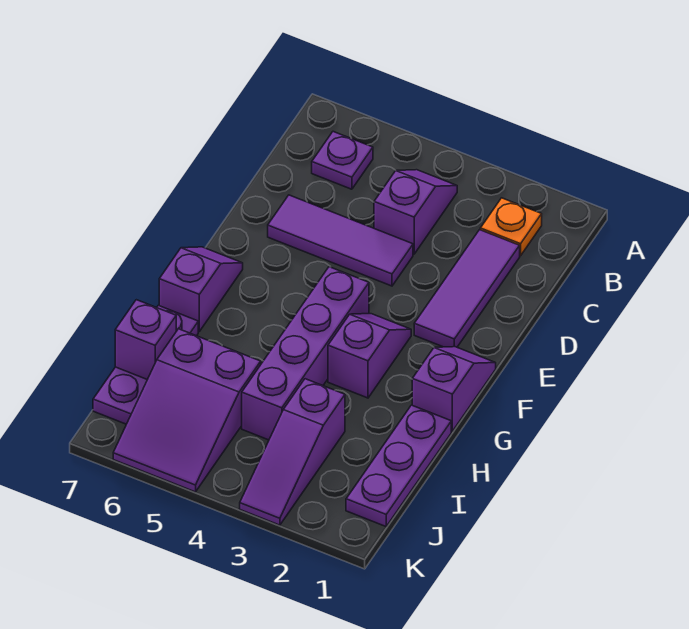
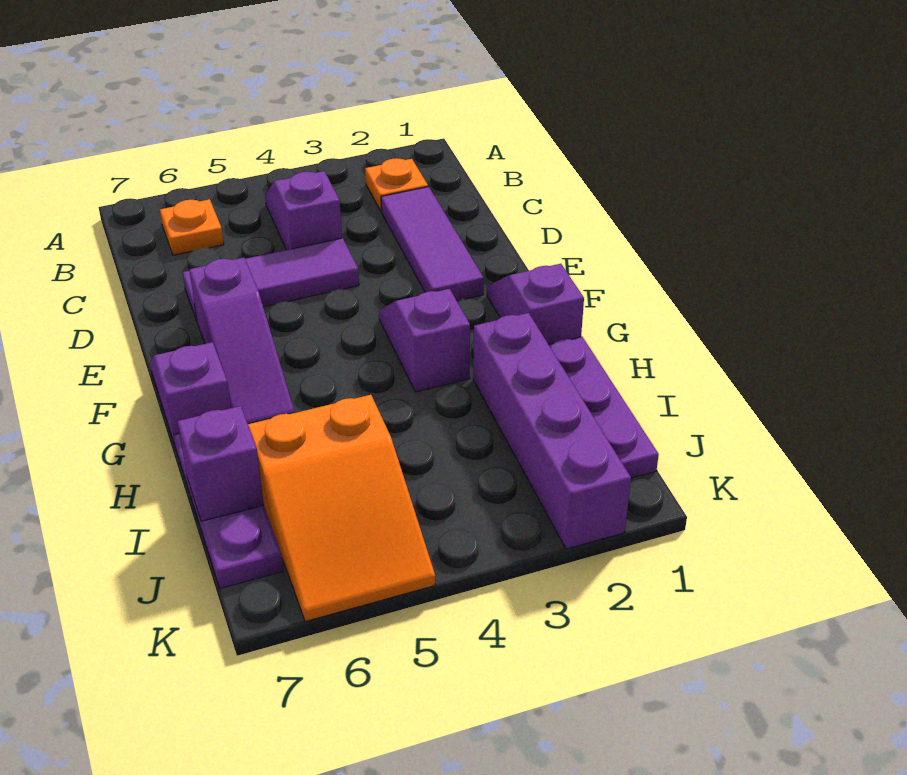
purple 1x1 plate [312,132,373,189] -> orange 1x1 plate [160,199,224,255]
purple 1x4 brick [242,267,369,440] -> purple 1x4 brick moved to [473,313,631,549]
purple 1x3 slope [240,379,345,525] -> purple 1x3 slope moved to [189,258,295,424]
purple 2x3 slope [113,329,261,492] -> orange 2x3 slope [248,395,435,622]

